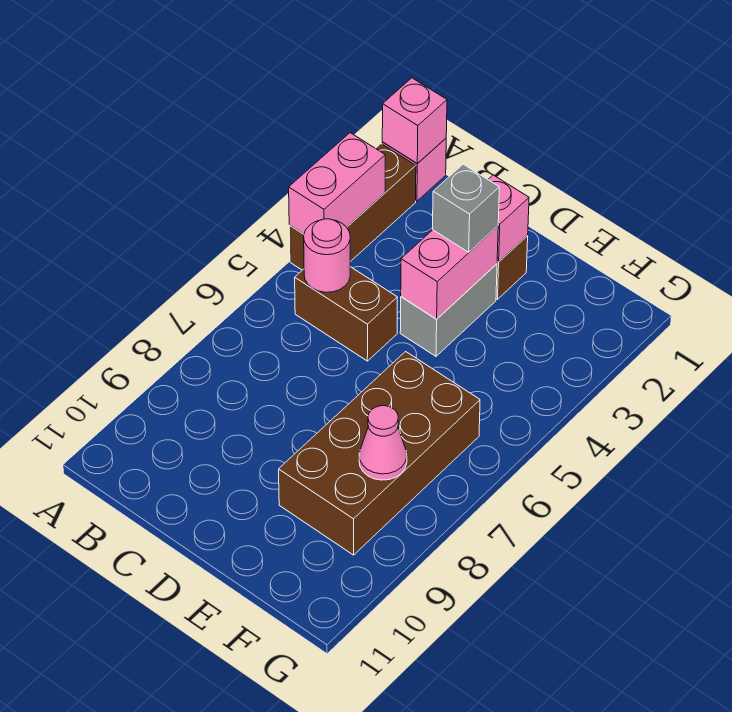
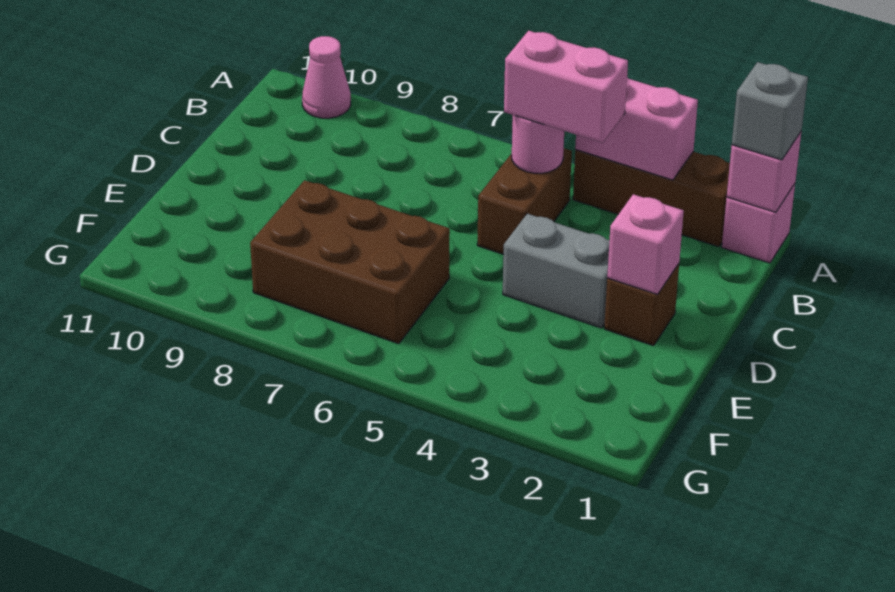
pink 1x2 brick [401,226,498,319] -> pink 1x2 brick moved to [504,31,628,143]
grey 1x1 brick [433,164,499,252] -> grey 1x1 brick moved to [732,62,808,160]
brown 2x4 brick [279,352,480,555] -> brown 2x3 brick [250,180,450,344]
pink 1x1 cone [359,406,407,480] -> pink 1x1 cone moved to [302,36,351,118]

